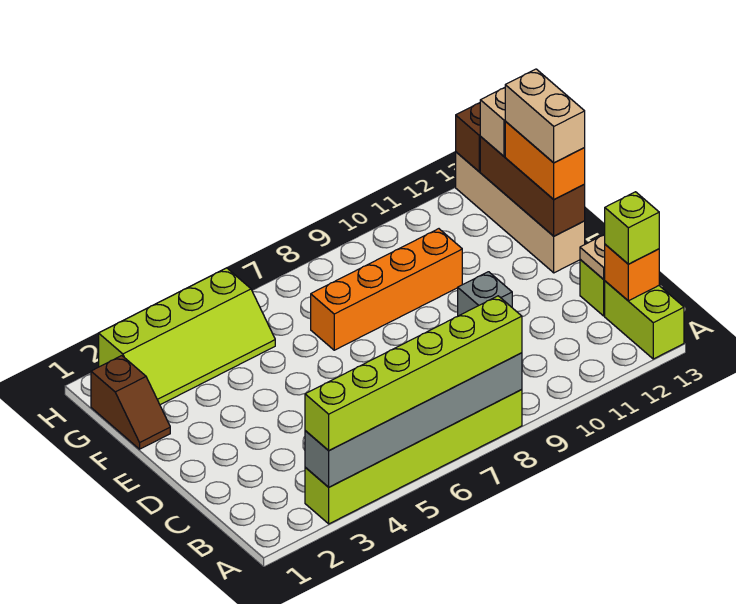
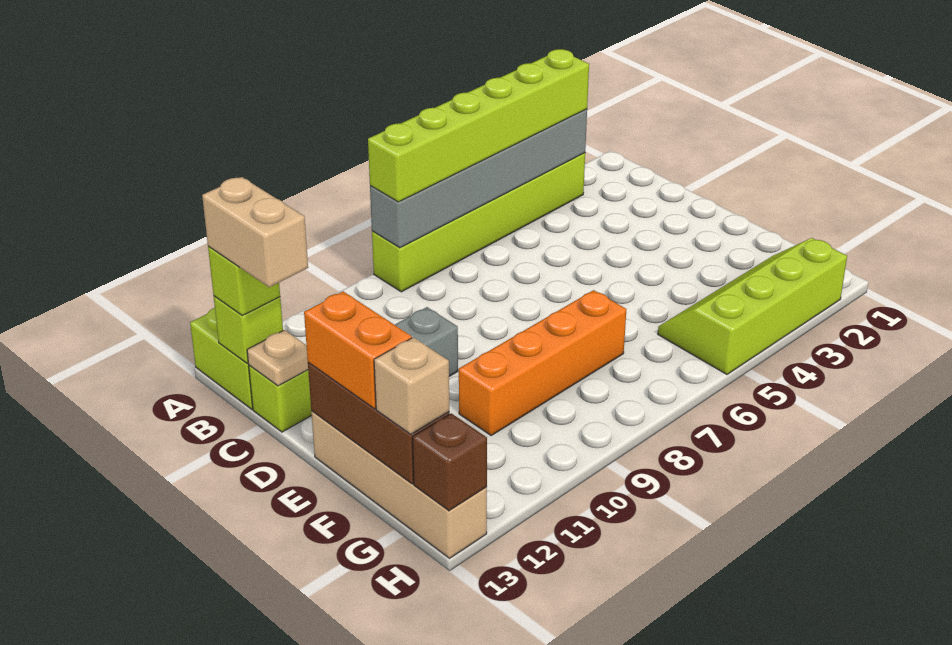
orange 1x1 brick [605,244,659,301] -> lime 1x1 brick [214,296,283,363]
tan 1x2 brick [505,69,585,163] -> tan 1x2 brick moved to [202,177,308,287]
brown 1x2 slope [91,356,170,449] -> none

